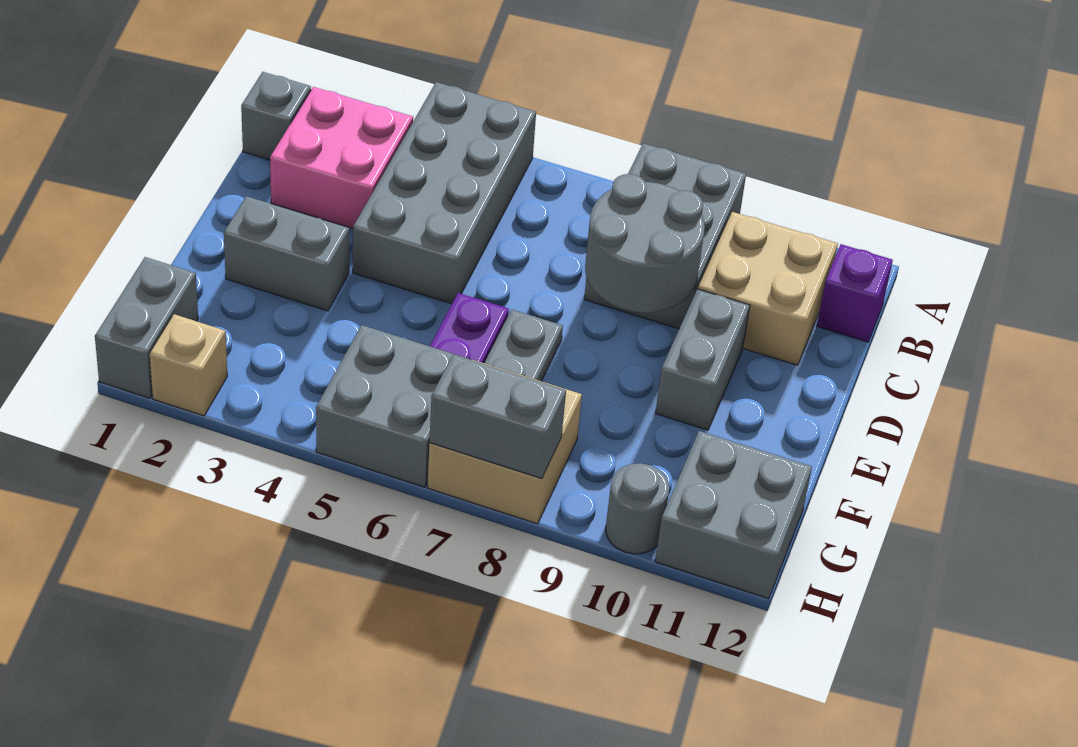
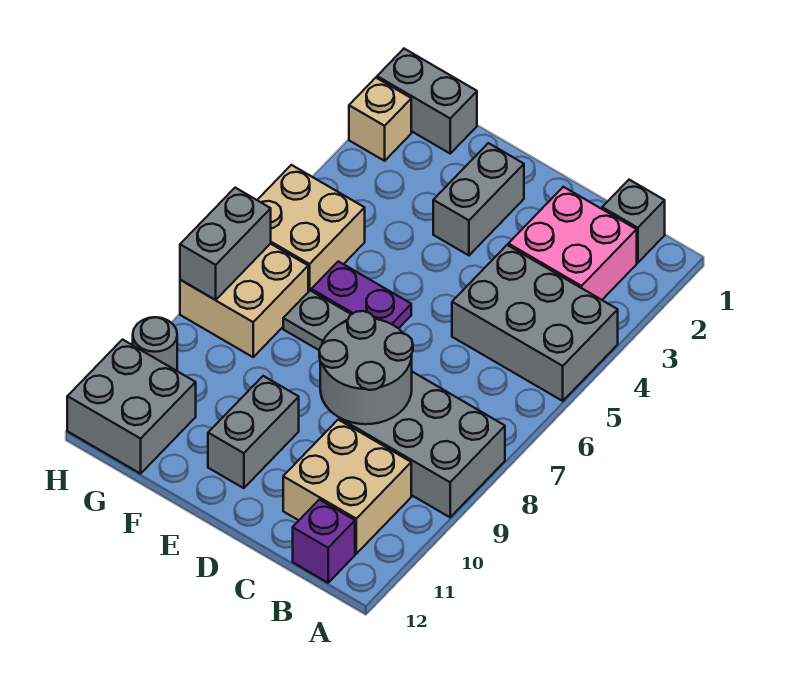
grey 2x4 brick [353,82,536,304] -> grey 2x3 brick [452,245,618,401]
grey 1x2 brick [655,289,750,430] -> grey 1x2 brick turned to [208,376,299,488]
grey 2x2 brick [316,325,469,487] -> tan 2x2 brick [257,165,365,292]

